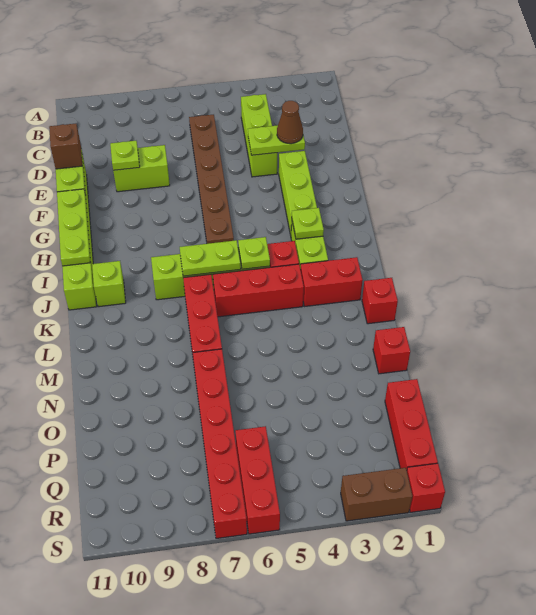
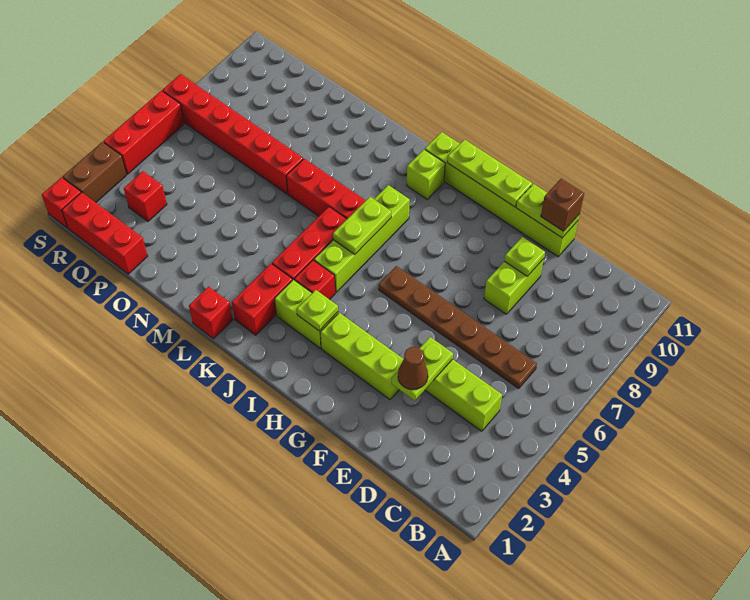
lime 1x1 plate [238,237,270,269] -> none
red 1x1 brick [373,327,410,374] -> red 1x1 brick moved to [124,171,167,221]
red 1x3 brick [235,426,280,534] -> red 1x3 brick turned to [103,91,184,174]

